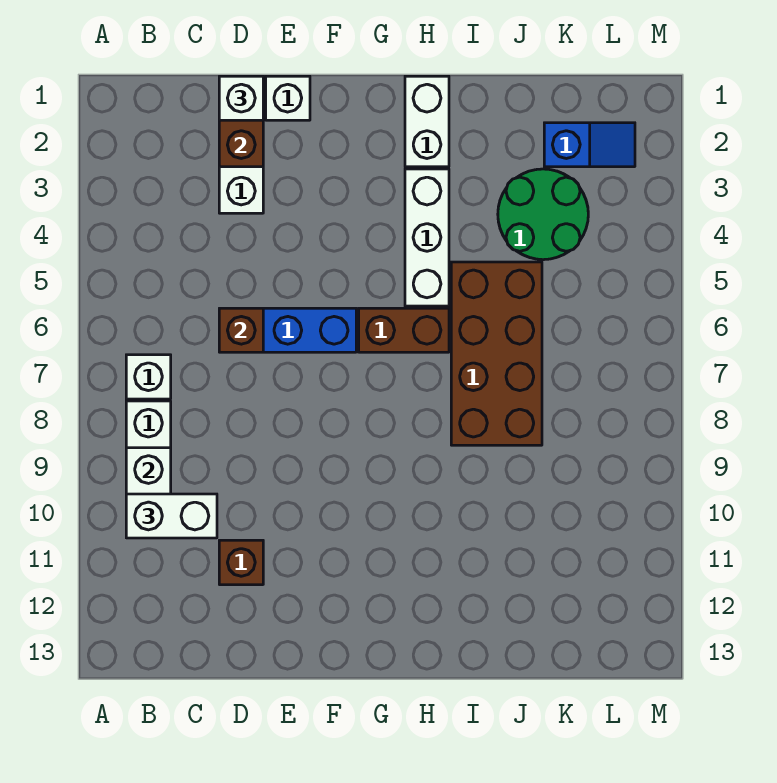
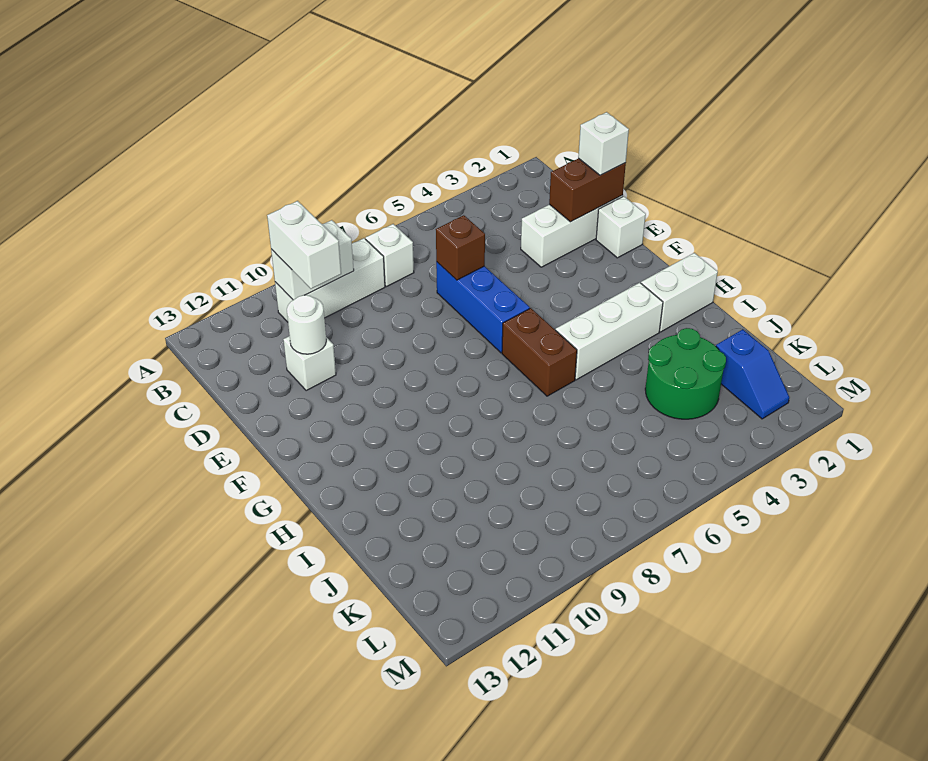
brown 1x1 brick [219,540,263,585] -> white 1x1 brick [283,336,336,391]
none -> white 1x1 round brick [287,295,326,354]
brown 2x4 brick [451,262,542,445] -> none

